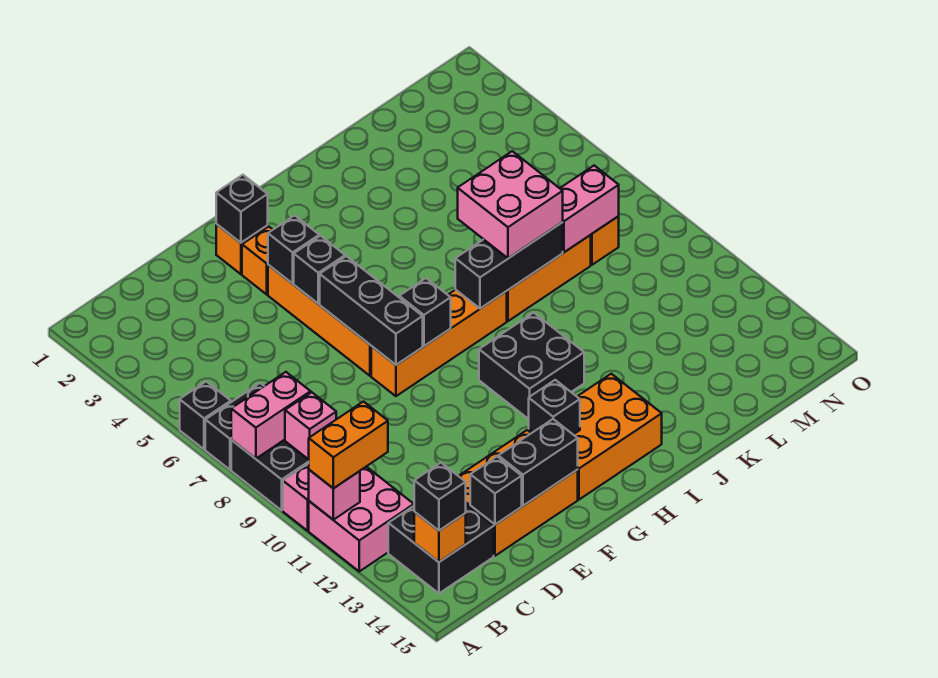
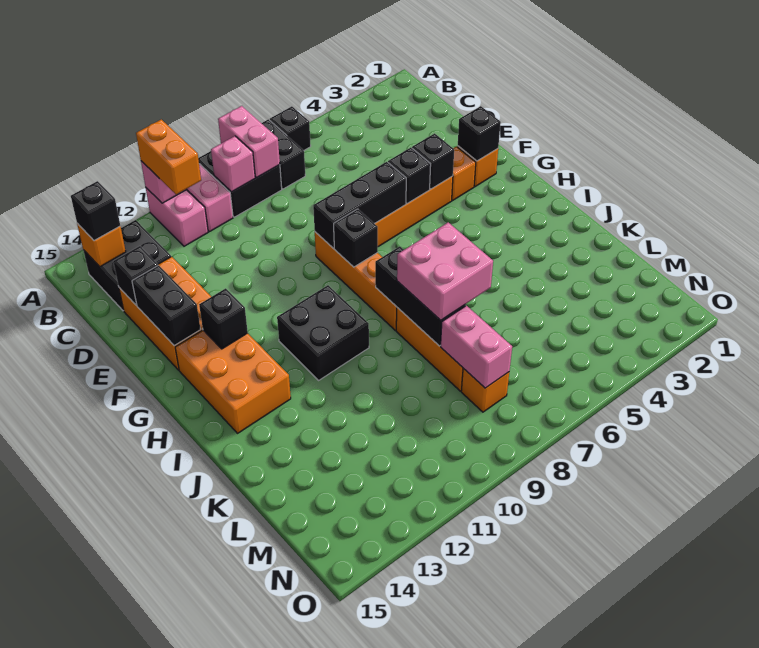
pink 2x2 brick [309,467,414,571] -> pink 1x2 brick [146,188,208,246]

